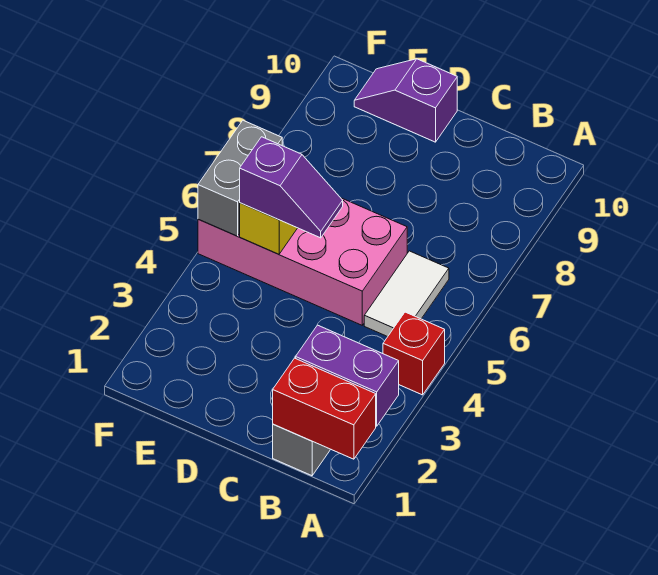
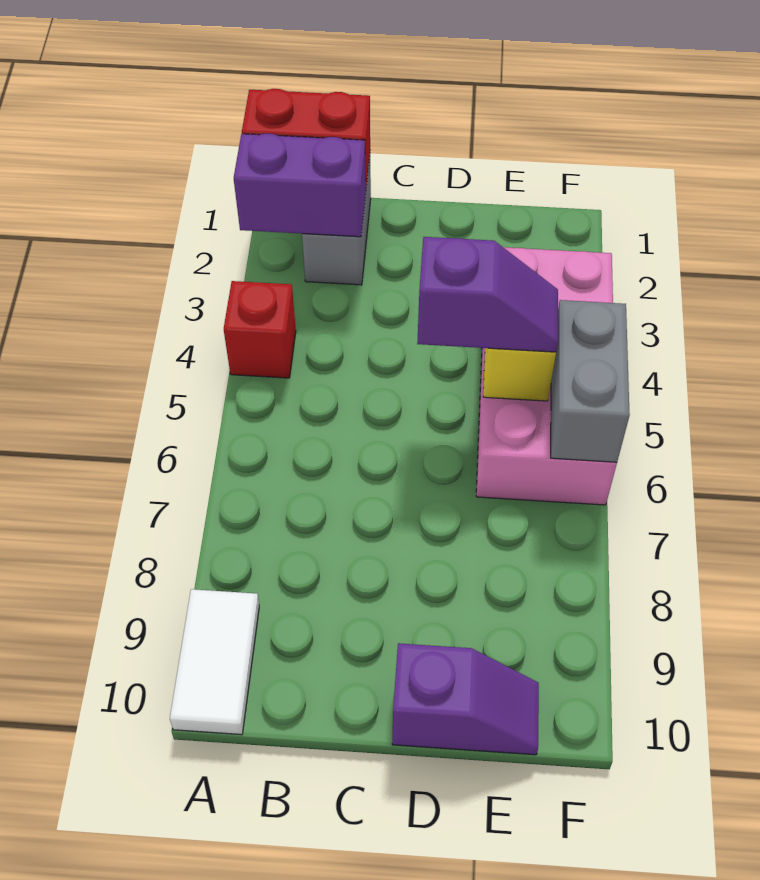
white 1x2 tile [364,251,449,337] -> white 1x2 tile moved to [170,589,259,735]
pink 2x4 brick [198,198,407,325] -> pink 2x4 brick turned to [476,247,617,505]
purple 1x2 slope [240,137,343,238] -> purple 1x2 slope turned to [417,237,558,352]

